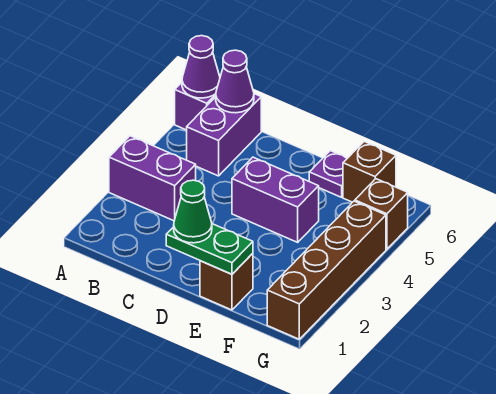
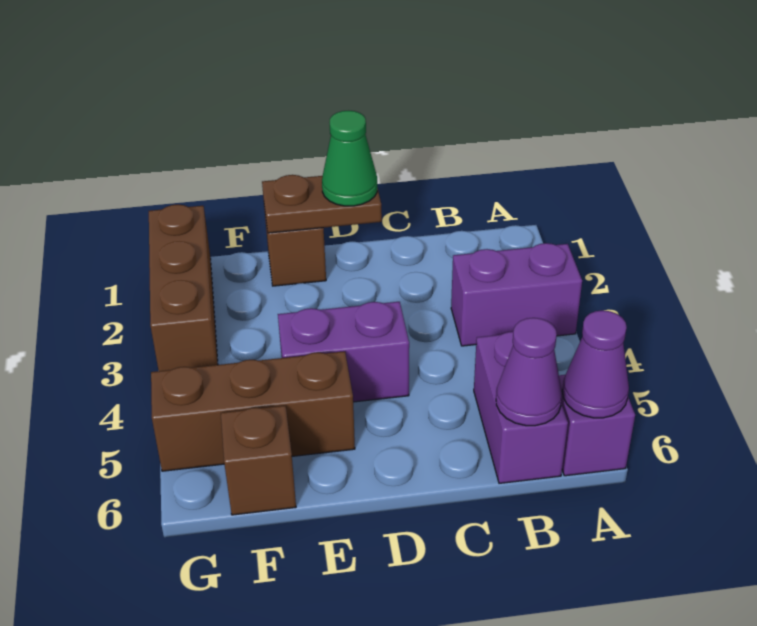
green 1x2 plate [166,224,253,274] -> brown 1x2 plate [262,175,382,233]
purple 1x1 plate [309,151,347,197] -> none
brown 1x4 brick [267,201,386,339] -> brown 1x3 brick [149,204,218,371]
brown 1x1 brick [355,179,408,249] -> brown 1x3 brick [151,351,355,471]

